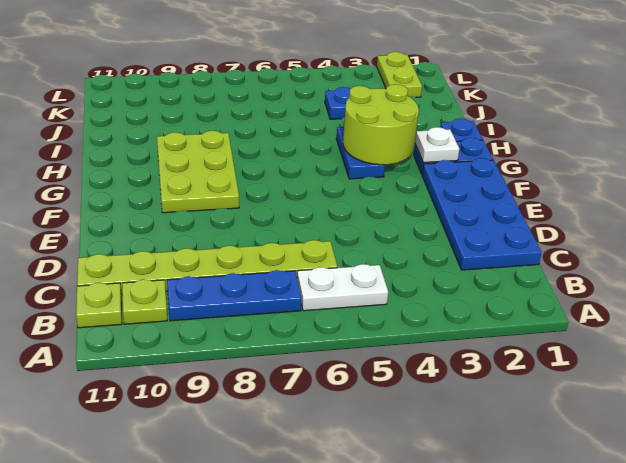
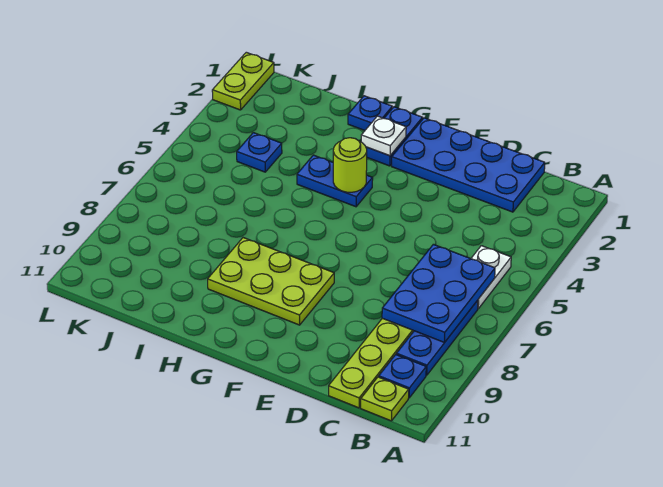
none -> blue 2x3 plate [382,244,495,343]
lime 1x1 plate [122,279,167,324] -> blue 1x1 plate [379,355,426,398]
lime 2x2 round brick [343,84,419,165] -> lime 1x1 round brick [333,138,367,192]
lime 1x2 plate [377,52,422,97] -> lime 1x2 plate turned to [212,52,274,110]

